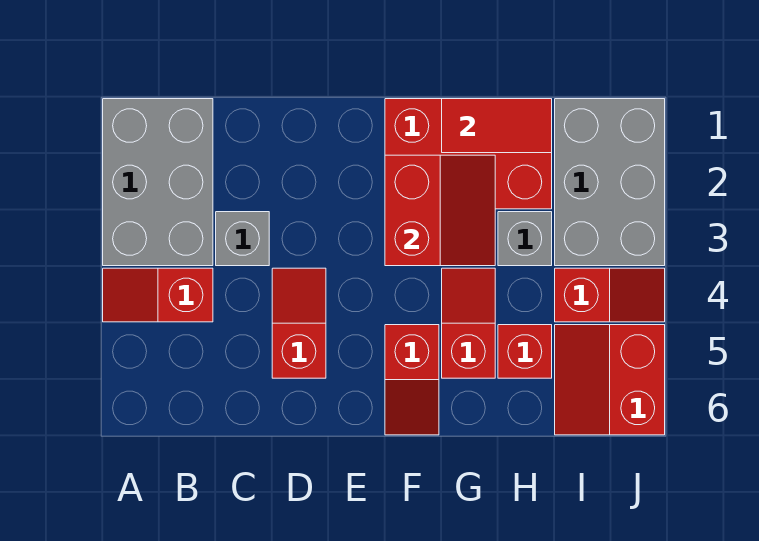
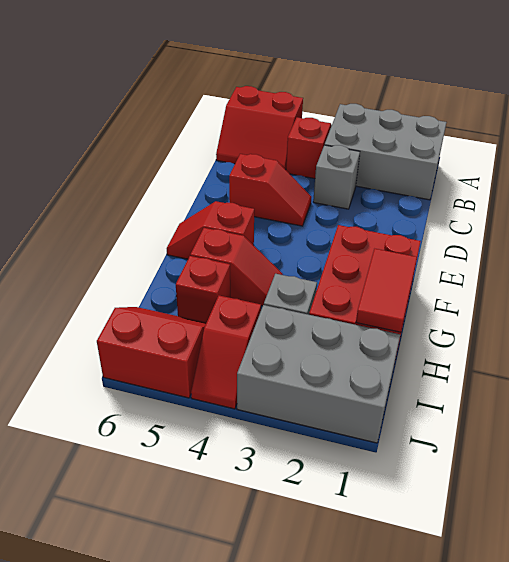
red 2x2 slope [385,155,495,266] -> red 2x2 slope moved to [216,86,303,170]

